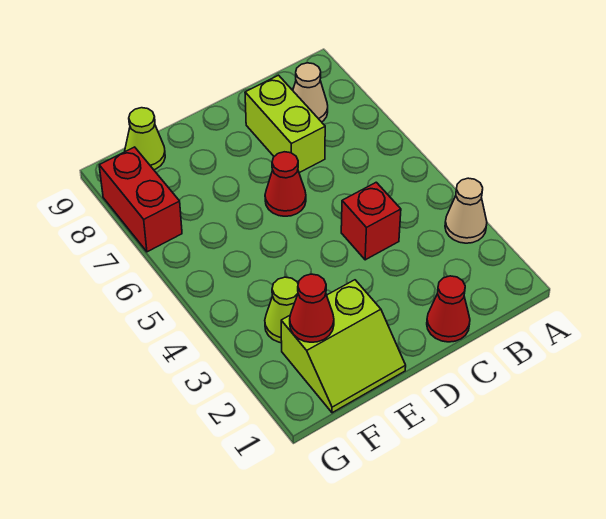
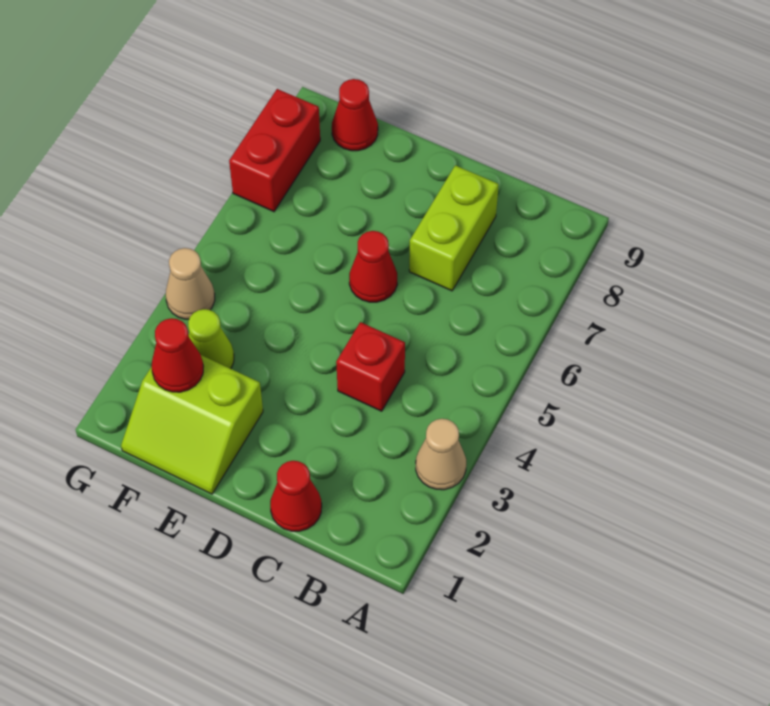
tan 1x1 cone [293,63,328,122] -> tan 1x1 cone moved to [166,248,215,319]
lime 1x1 cone [125,108,165,170] -> red 1x1 cone [332,79,378,151]

